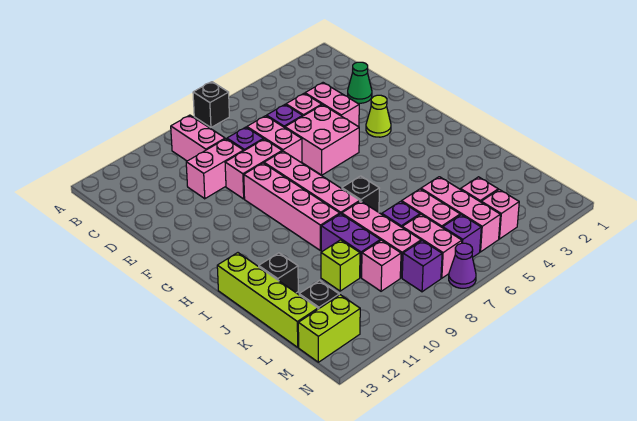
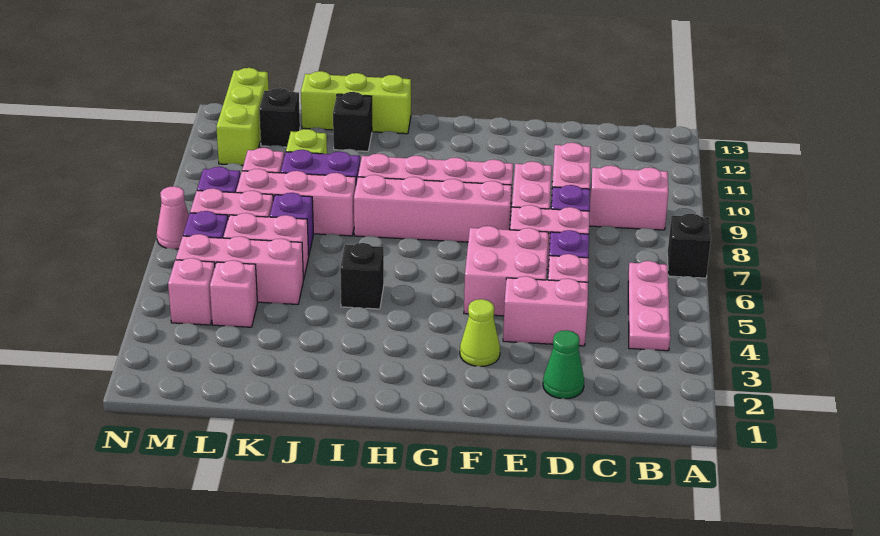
none -> pink 1x3 plate [628,261,670,351]
black 1x1 brick [342,176,380,212] -> black 1x1 brick moved to [340,243,384,309]
lime 1x4 brick [217,253,318,347] -> lime 1x3 brick [301,71,411,134]
lime 1x2 brick [298,295,360,362] -> lime 1x3 brick [216,68,269,165]
purple 1x1 cone [449,243,476,288] -> pink 1x1 cone [157,186,189,249]

